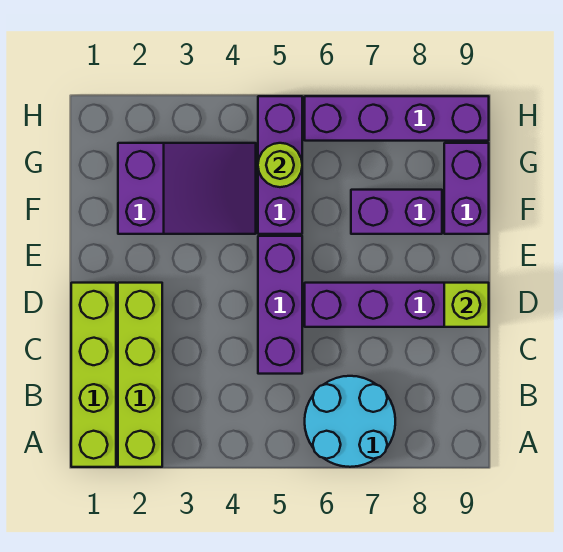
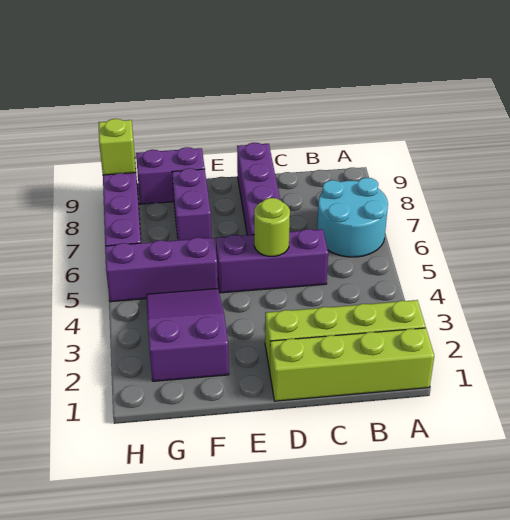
lime 1x1 brick [444,283,489,327] -> lime 1x1 brick moved to [99,119,136,175]
lime 1x1 round brick [258,143,302,187] -> lime 1x1 round brick moved to [254,198,290,256]

